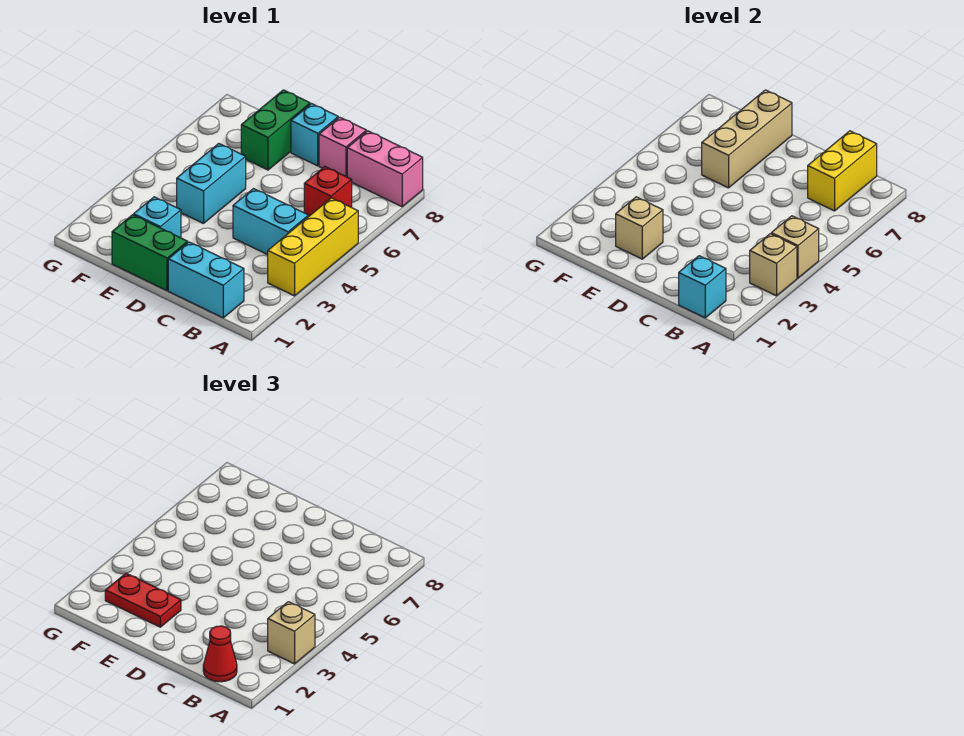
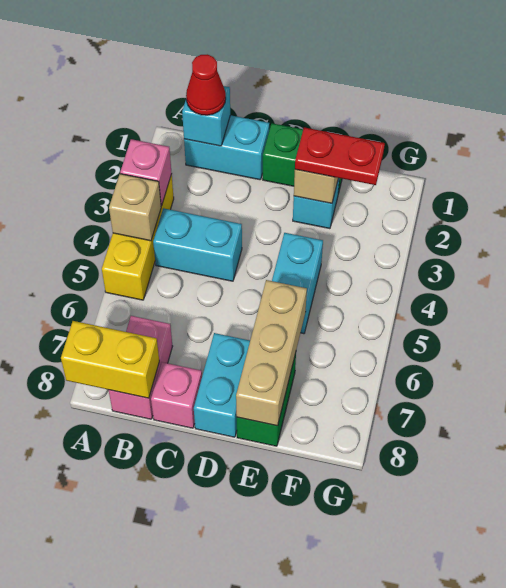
tan 1x1 brick [750,234,797,296] -> pink 1x1 brick [120,139,172,206]
tan 1x1 brick [268,602,315,664] -> none
pink 1x2 brick [347,131,423,207] -> pink 1x2 brick turned to [109,316,173,419]
red 1x1 brick [304,167,352,217] -> none
yellow 1x2 brick [808,131,877,211] -> yellow 1x2 brick turned to [61,321,159,398]
cyan 1x1 brick [291,104,338,166] -> cyan 1x2 brick [194,333,250,437]

